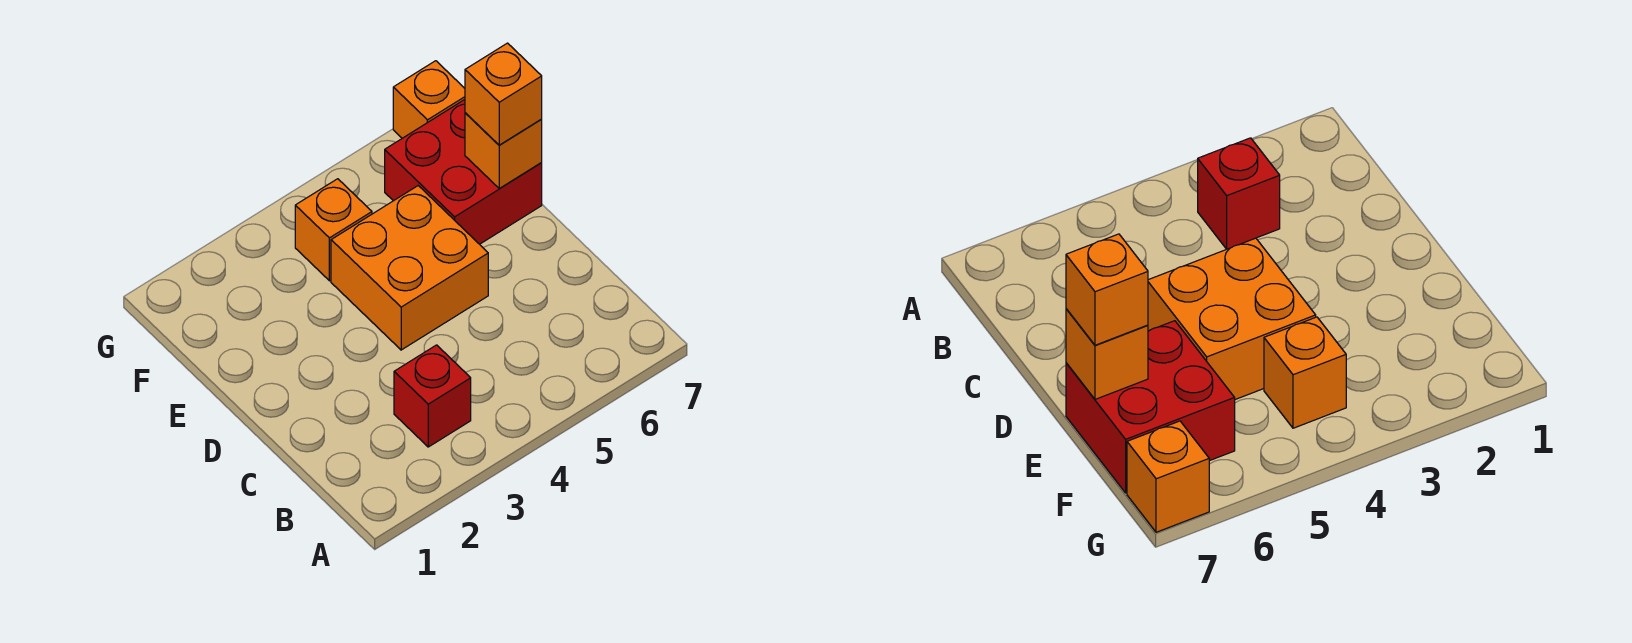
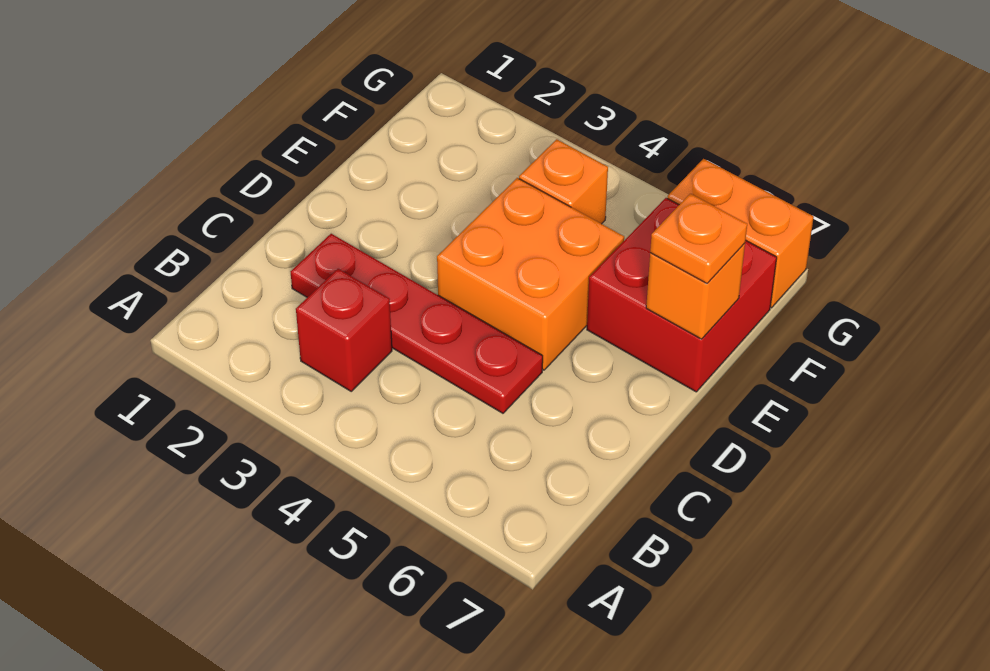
none -> red 1x4 plate [291,234,543,413]
orange 1x1 brick [465,43,542,145] -> orange 1x1 plate [650,194,747,283]
orange 1x1 brick [393,61,465,138] -> orange 1x2 brick [667,159,814,308]

